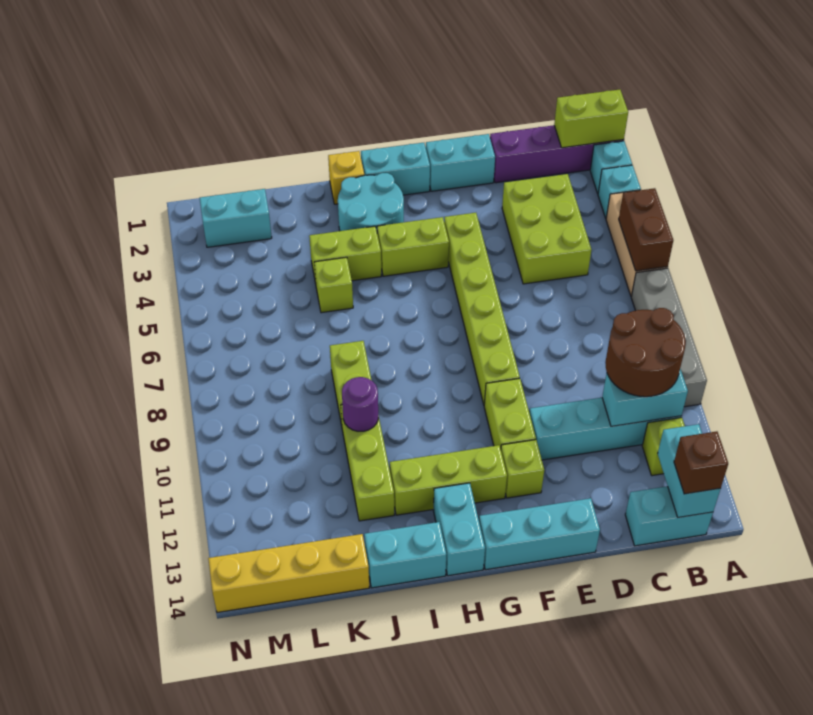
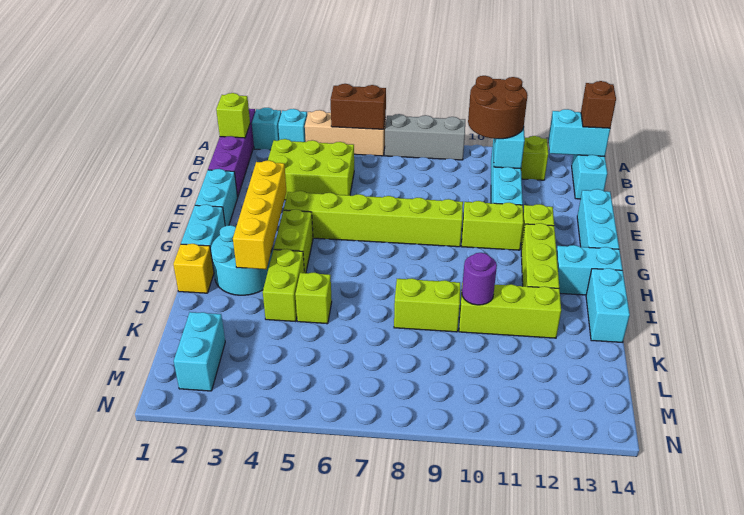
lime 1x2 brick [554,90,628,148] -> lime 1x1 brick [216,93,250,138]
grey 1x4 brick [631,268,707,407] -> grey 1x3 brick [385,114,465,160]
yellow 1x4 brick [208,534,369,613] -> yellow 1x4 brick moved to [233,161,286,269]

